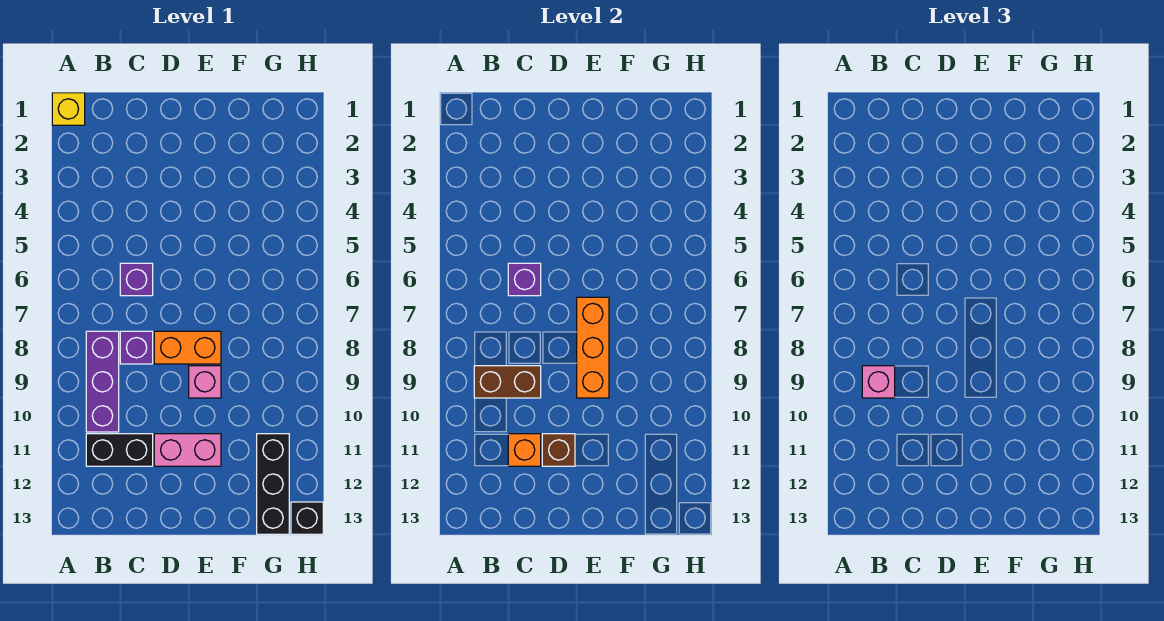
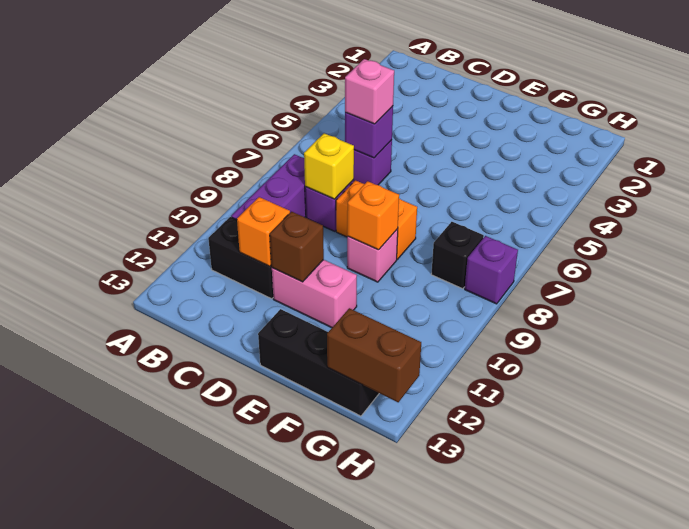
yellow 1x1 brick [52,93,85,125] -> yellow 1x1 brick moved to [304,133,354,199]
brown 1x2 brick [474,366,541,398] -> brown 1x2 brick moved to [327,308,421,402]
pink 1x1 brick [862,366,895,398] -> pink 1x1 brick moved to [345,59,394,124]
orange 1x3 brick [577,297,609,398] -> orange 1x1 brick [347,181,399,250]
black 1x3 brick [257,434,289,534] -> black 1x3 brick turned to [258,309,379,416]
none -> purple 1x1 brick [465,236,518,304]
black 1x1 brick [291,502,323,534] -> black 1x1 brick moved to [431,222,484,289]

